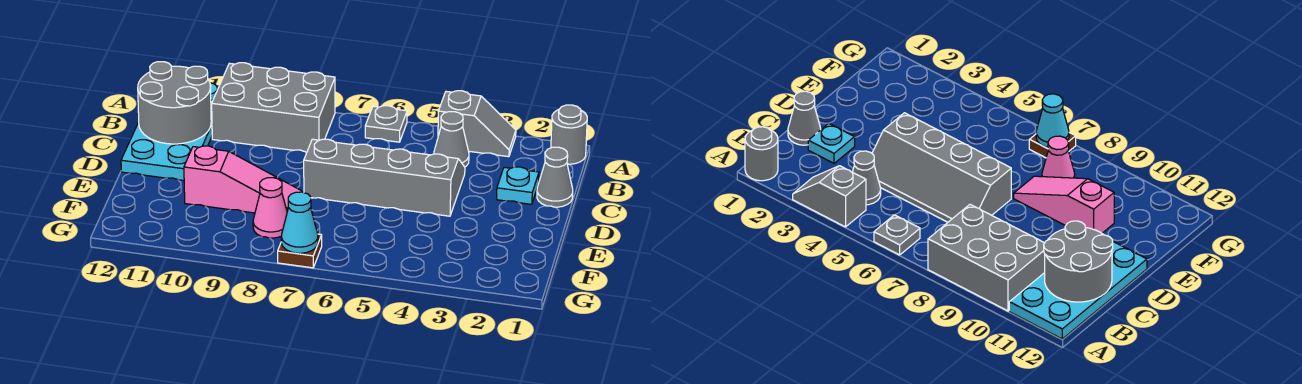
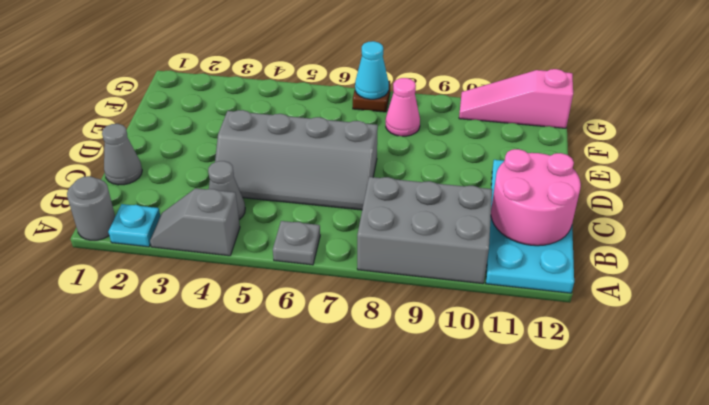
grey 2x2 round brick [138,62,211,144] -> pink 2x2 round brick [491,149,581,246]
cyan 1x1 plate [497,167,539,204] -> cyan 1x1 plate moved to [108,204,160,247]
pink 1x3 slope [184,146,302,213] -> pink 1x3 slope moved to [459,69,573,128]

